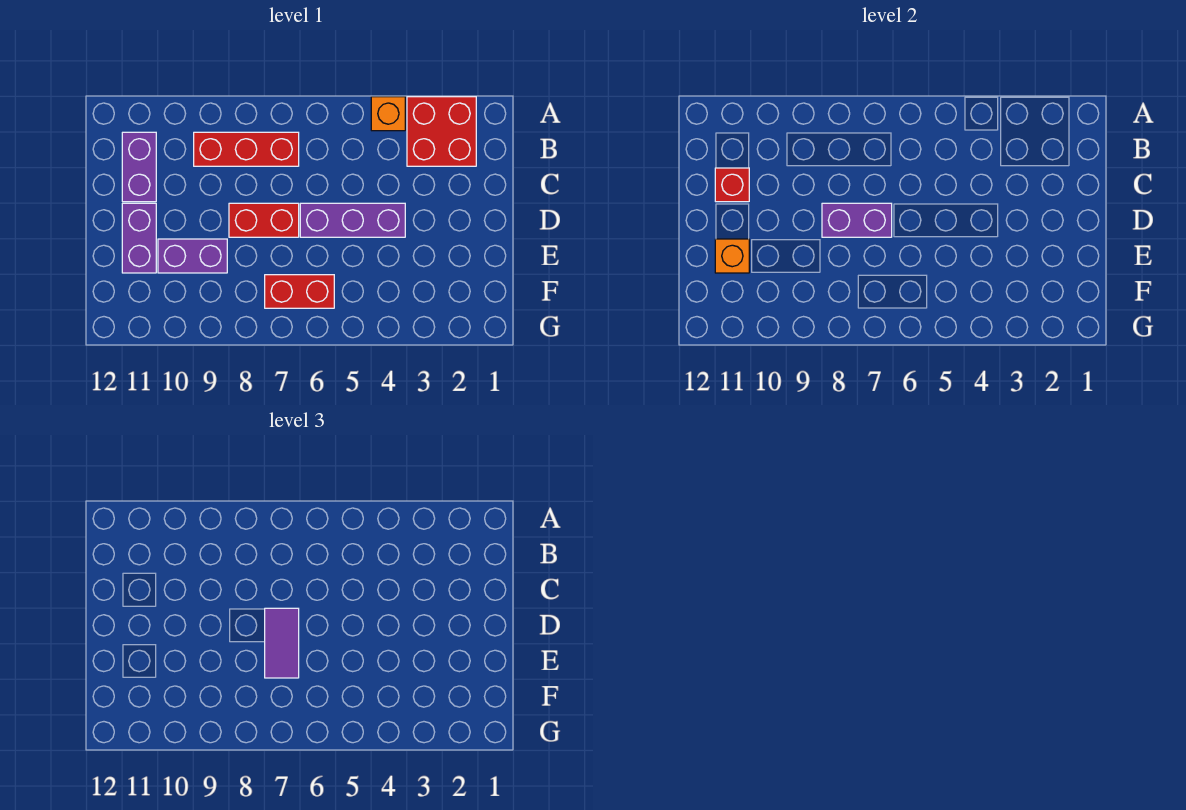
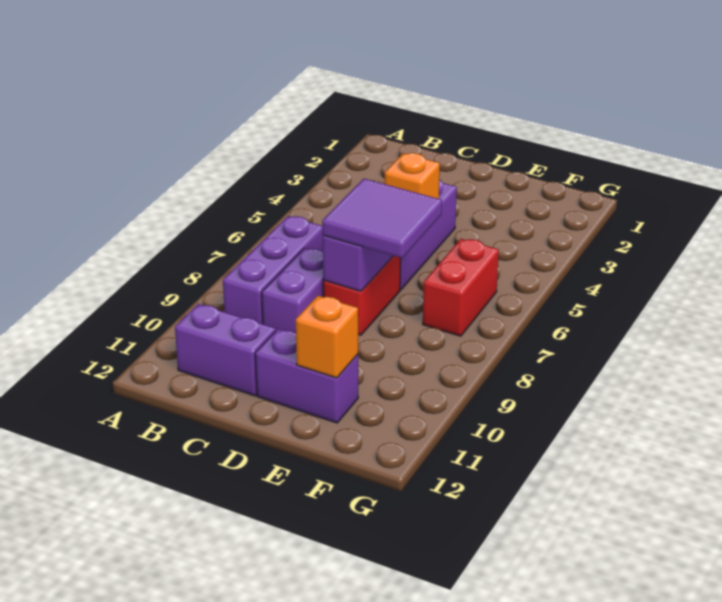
red 2x2 brick [407,97,476,166] -> none
orange 1x1 brick [371,97,405,131] -> orange 1x1 brick moved to [385,153,440,199]
red 1x3 brick [194,132,299,166] -> purple 1x3 brick [223,216,323,324]
red 1x1 brick [715,168,749,202] -> none
purple 1x2 tile [265,608,299,678] -> purple 2x2 tile [322,179,442,258]
purple 1x2 brick [158,239,227,273] -> purple 1x2 brick moved to [262,248,324,333]

